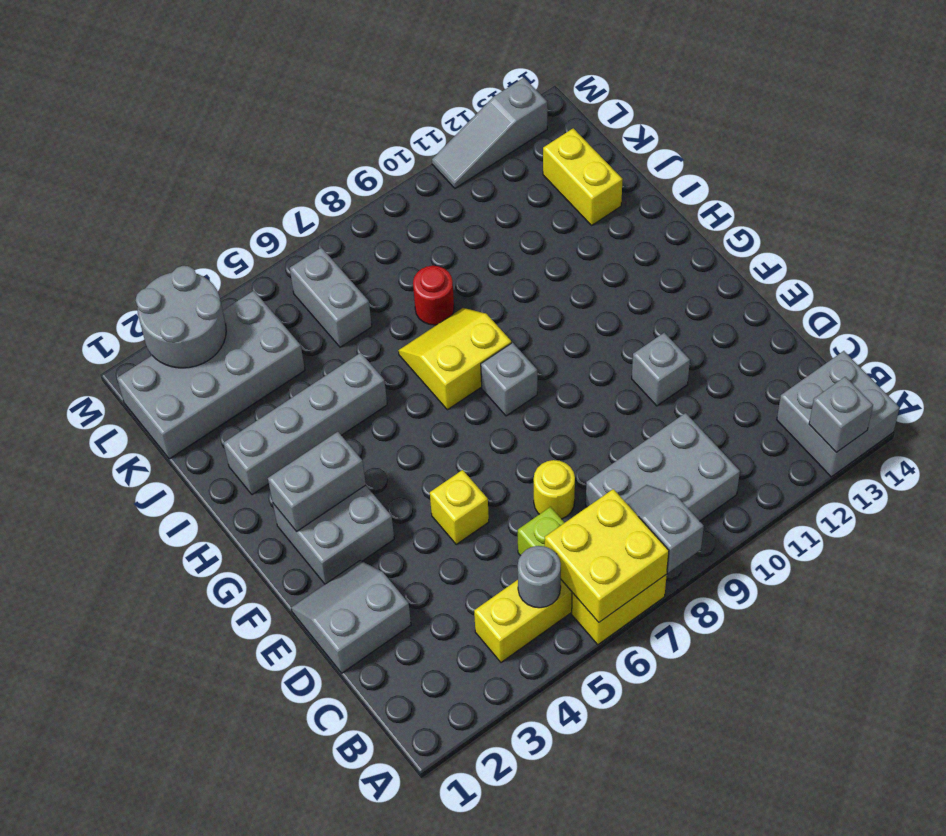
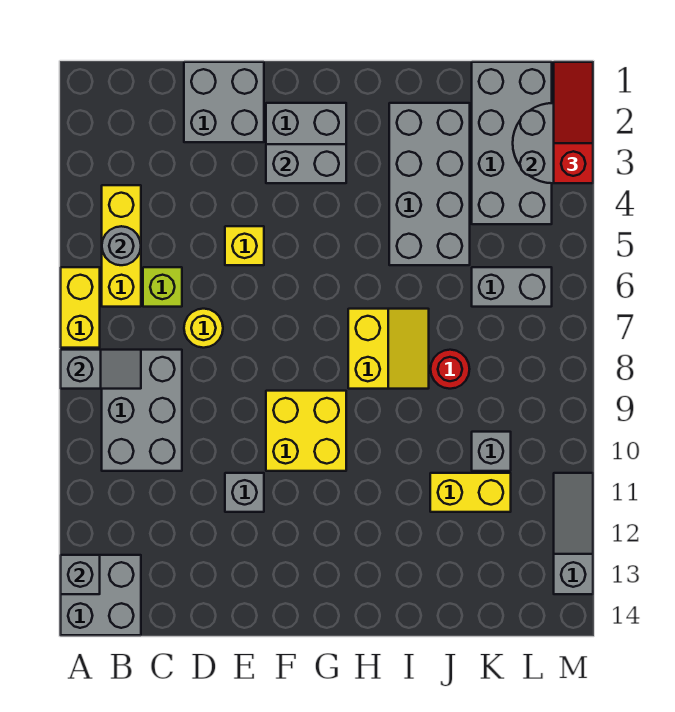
yellow 2x2 brick [545,489,669,622] -> yellow 2x2 brick moved to [266,391,346,471]
grey 2x2 slope [291,560,411,673] -> grey 2x2 brick [184,62,264,142]
grey 1x2 brick [268,432,366,532] -> grey 1x2 brick turned to [266,144,346,183]
grey 1x1 brick [481,343,537,416] -> grey 1x1 brick moved to [472,432,511,471]
grey 1x4 brick [224,353,387,495] -> grey 2x4 brick [389,103,470,265]
yellow 1x2 brick [543,128,623,225] -> yellow 1x2 brick moved to [430,473,511,512]
none -> red 1x3 slope [554,62,593,183]

